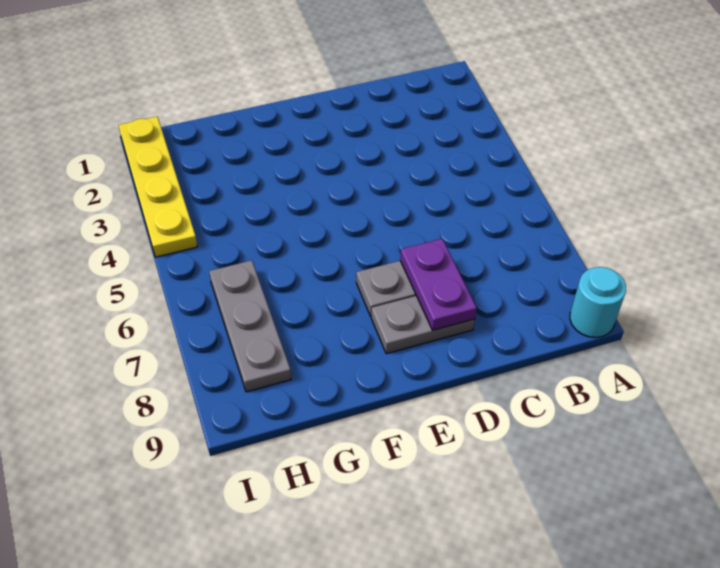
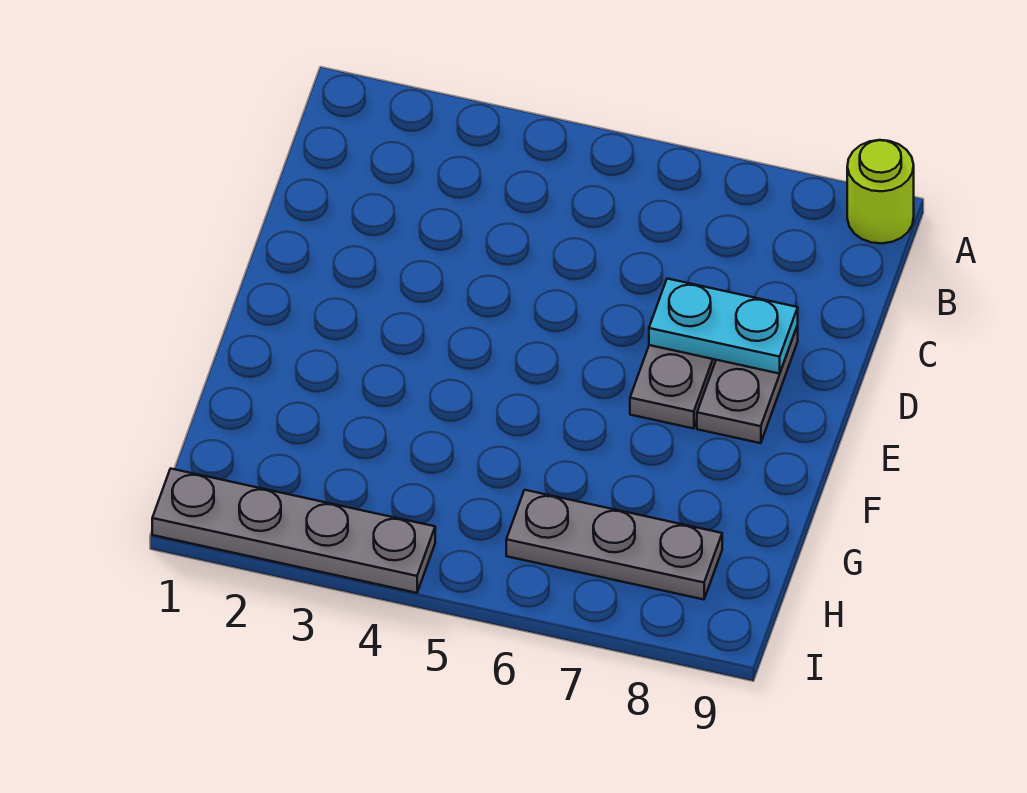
cyan 1x1 round brick [570,267,626,338] -> lime 1x1 round brick [847,140,914,243]
purple 1x2 plate [400,239,477,330] -> cyan 1x2 plate [649,279,798,374]
yellow 1x4 plate [118,117,197,257] -> grey 1x4 plate [152,469,435,593]

